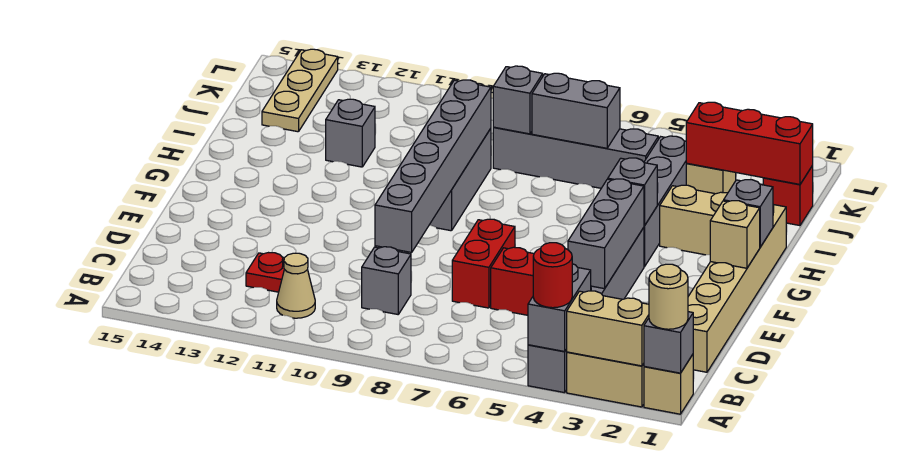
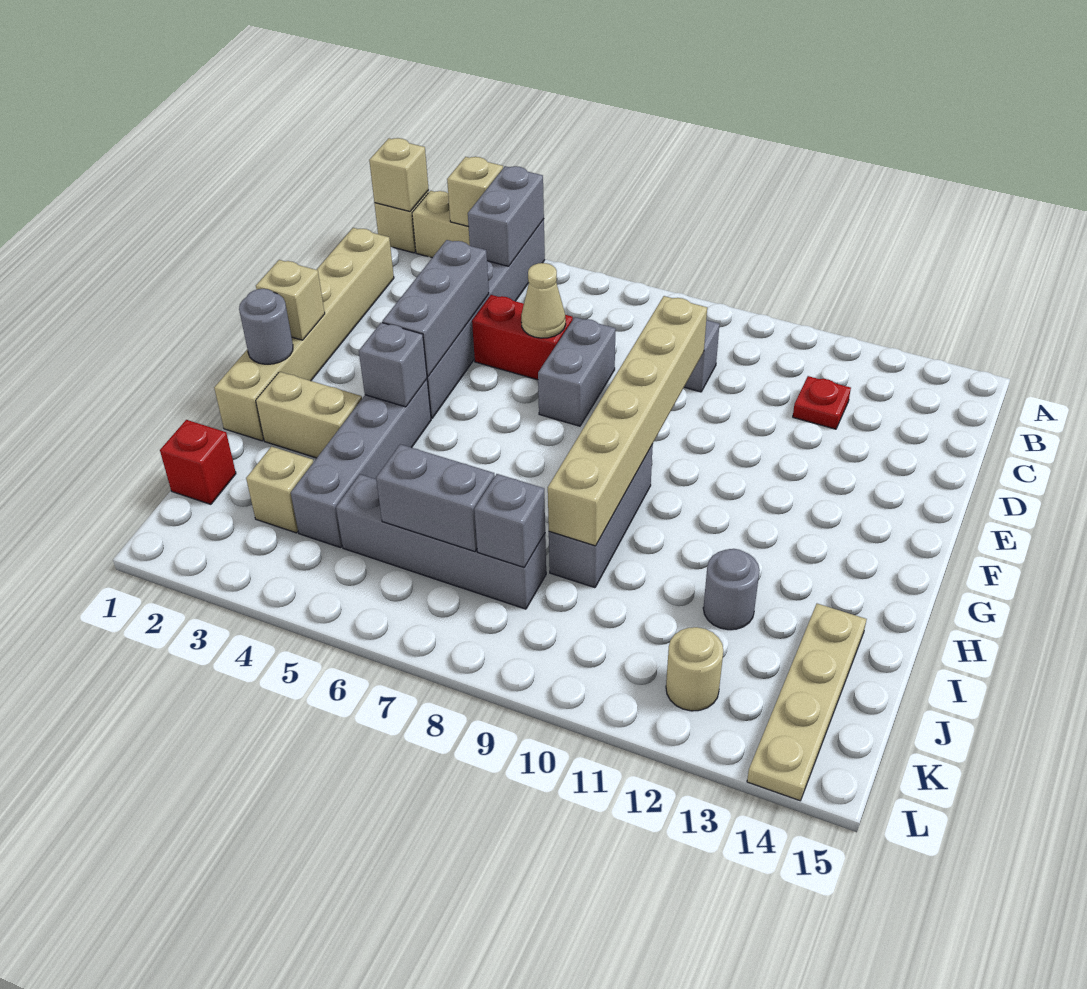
grey 1x1 brick [644,312,693,373] -> tan 1x1 brick [369,138,429,211]
tan 1x1 round brick [649,264,688,329] -> tan 1x1 round brick moved to [666,627,723,711]
tan 1x2 brick [566,291,649,366] -> tan 1x1 brick [447,157,503,227]
red 1x1 round brick [533,243,572,308] -> none
tan 1x1 cone [277,253,315,318] -> tan 1x1 cone moved to [521,263,566,338]
red 1x2 brick [452,219,515,308] -> grey 1x2 brick [538,317,616,426]
grey 1x6 brick [375,80,491,252] -> tan 1x6 brick [548,296,707,546]
grey 1x1 brick [724,180,773,247] -> grey 1x1 round brick [239,289,293,364]
grey 1x1 brick [326,99,375,167] -> grey 1x1 round brick [703,549,760,630]
red 1x3 brick [686,102,813,184] -> none
tan 1x3 plate [262,49,338,132] -> tan 1x4 plate [747,604,867,801]

